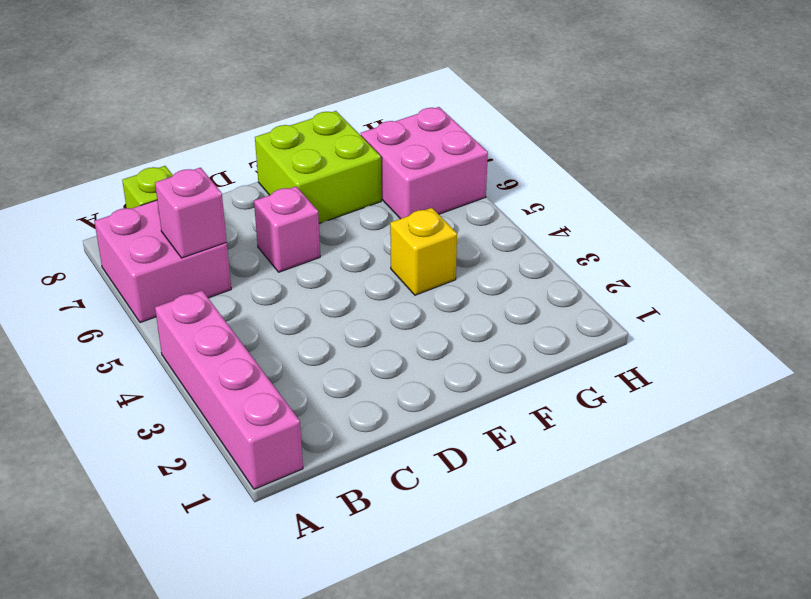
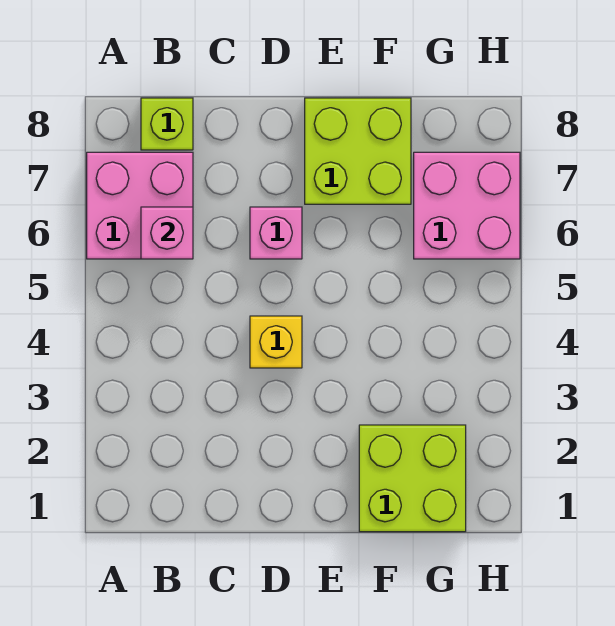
pink 1x4 brick [155,290,303,489] -> none
none -> lime 2x2 brick [359,425,466,532]
yellow 1x1 brick [390,208,457,295] -> yellow 1x1 brick moved to [250,316,302,368]

